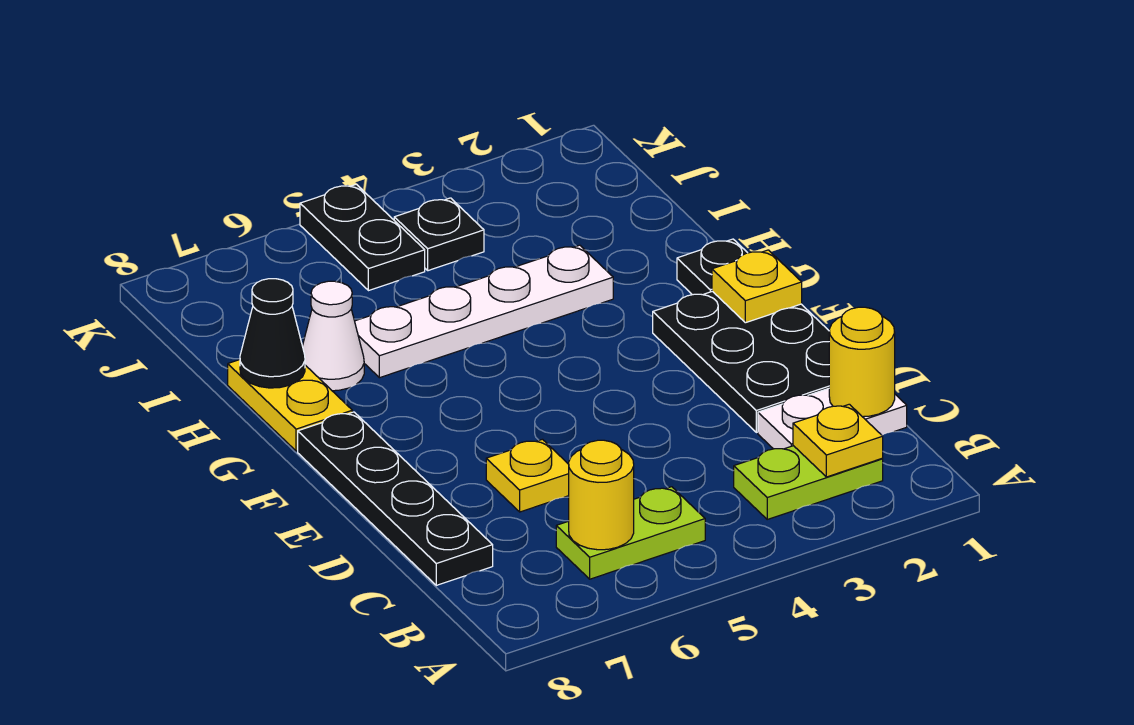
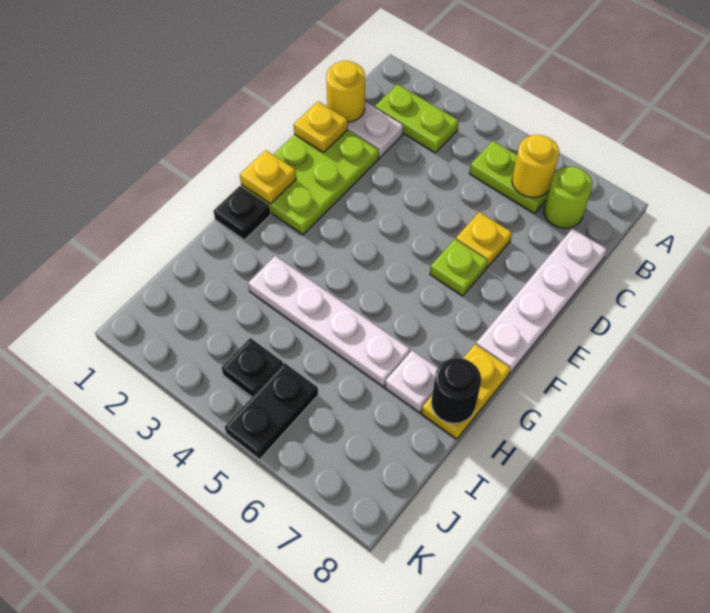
yellow 1x1 plate [793,404,883,477] -> yellow 1x1 plate moved to [294,101,348,153]
none -> lime 1x1 round brick [544,166,592,228]
black 1x4 plate [298,412,493,585] -> white 1x4 plate [476,228,607,374]
black 2x3 plate [653,291,829,432] -> lime 2x3 plate [241,130,379,235]
none -> lime 1x1 plate [430,239,488,296]
white 1x1 cone [303,281,364,391] -> white 1x1 plate [385,351,438,413]
black 1x1 cone [240,279,305,388] -> black 1x1 round brick [431,358,481,423]

